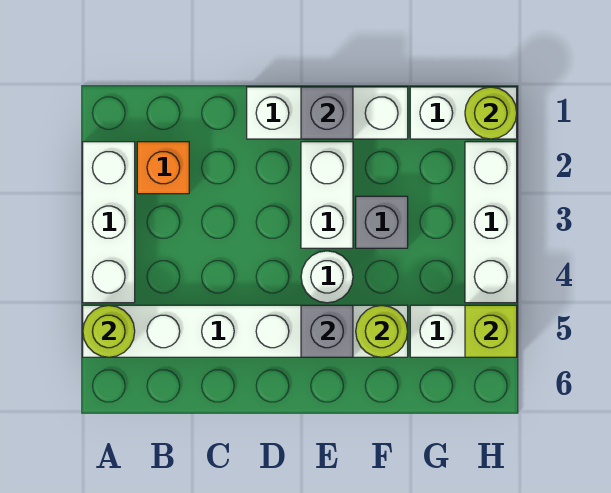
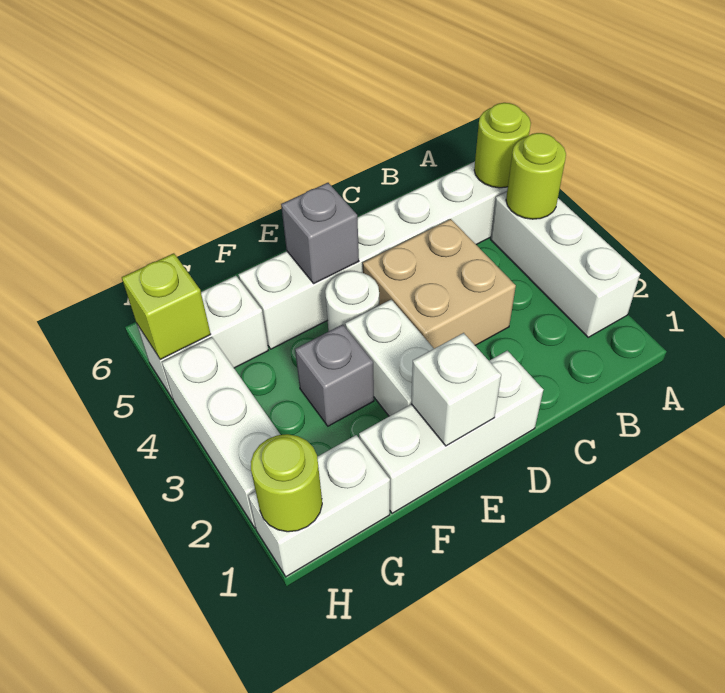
orange 1x1 brick [137,142,189,194] -> none
none -> tan 2x2 brick [363,219,516,349]
grey 1x1 brick [301,87,353,139] -> white 1x1 brick [411,333,501,446]
lime 1x1 round brick [356,305,408,357] -> lime 1x1 round brick moved to [506,133,566,219]

